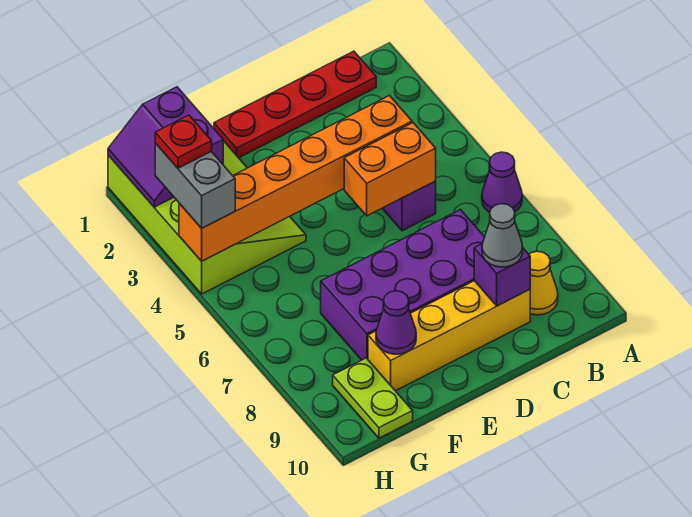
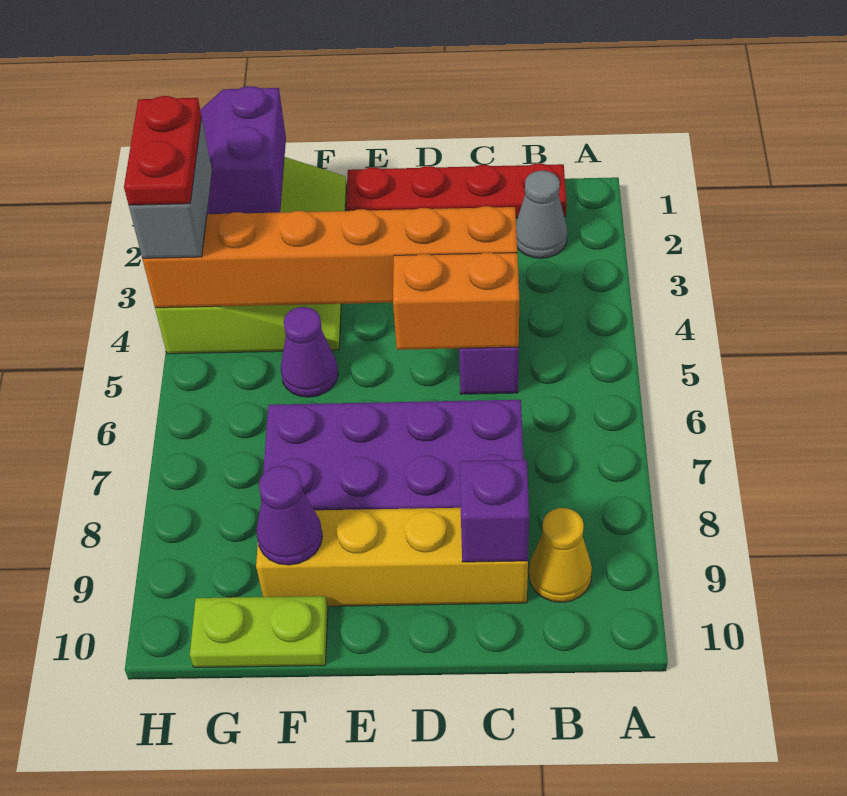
purple 1x1 cone [482,152,522,212] -> purple 1x1 cone moved to [281,307,338,397]
grey 1x1 cone [482,204,523,267] -> grey 1x1 cone moved to [516,171,568,258]
lime 1x2 plate [333,358,413,438] -> lime 1x2 plate turned to [190,596,328,667]
red 1x1 plate [155,115,212,168] -> red 1x2 plate [124,96,202,205]

